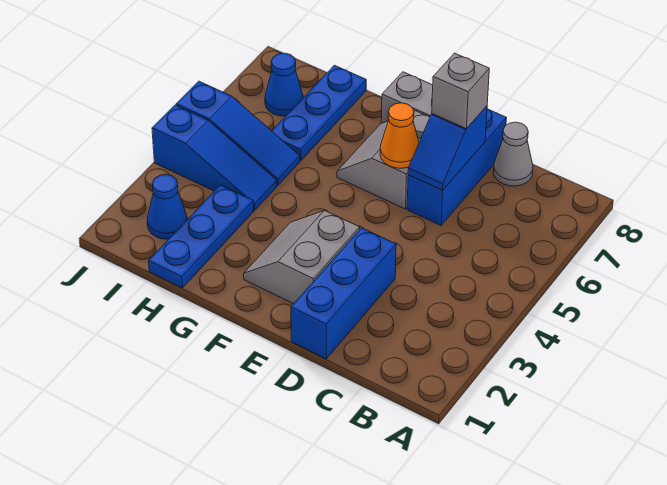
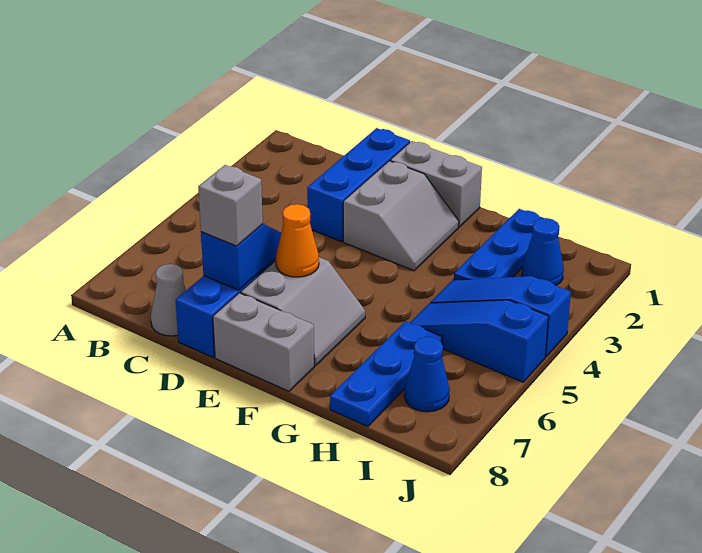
none -> grey 1x2 brick [390,141,482,227]

